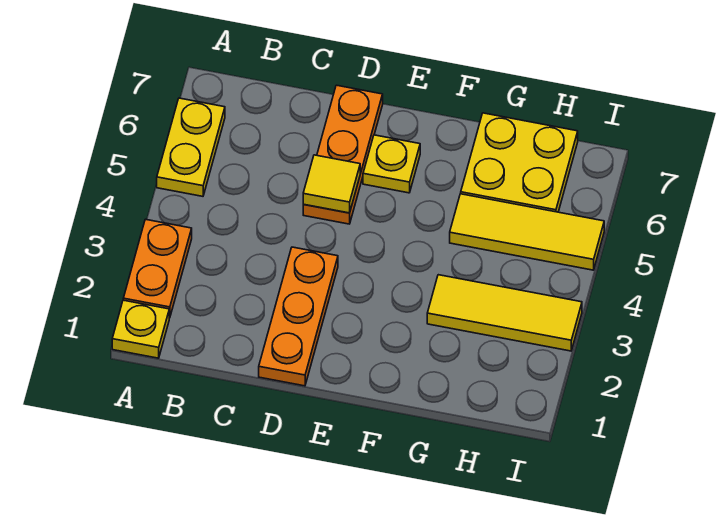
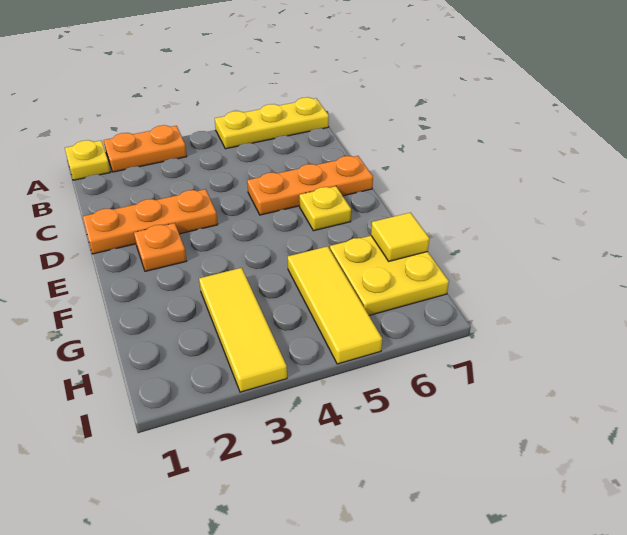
yellow 1x2 plate [157,98,225,196] -> yellow 1x3 plate [215,97,329,149]
yellow 1x1 tile [303,155,360,213] -> yellow 1x1 tile moved to [371,213,430,261]
none -> orange 1x1 plate [134,223,187,271]

